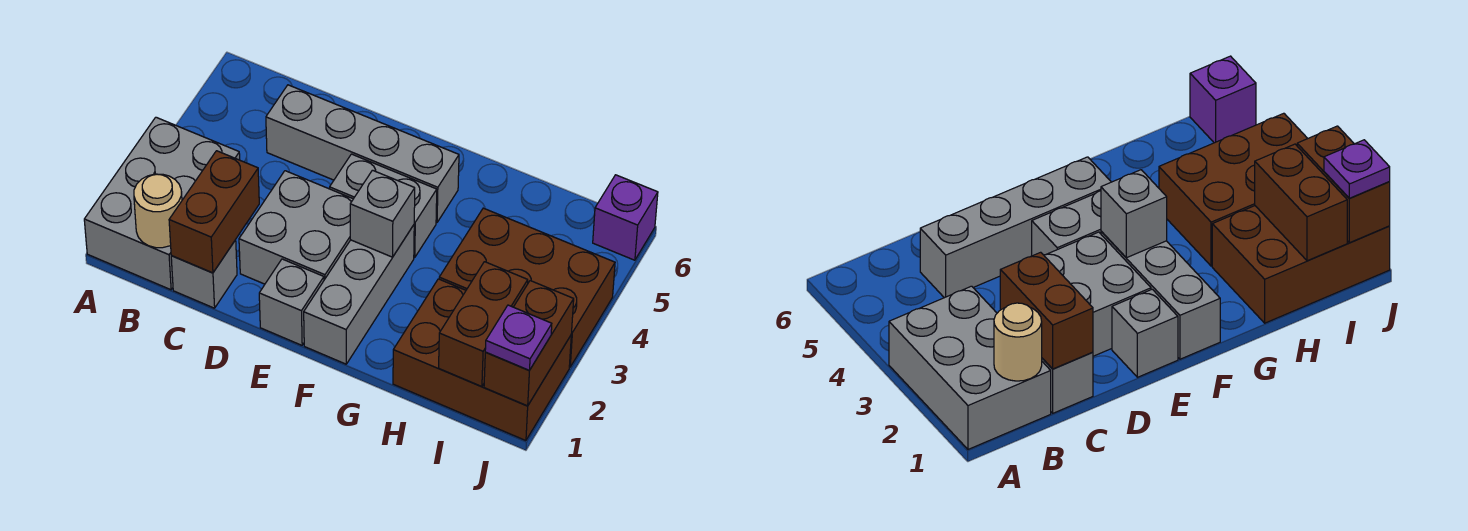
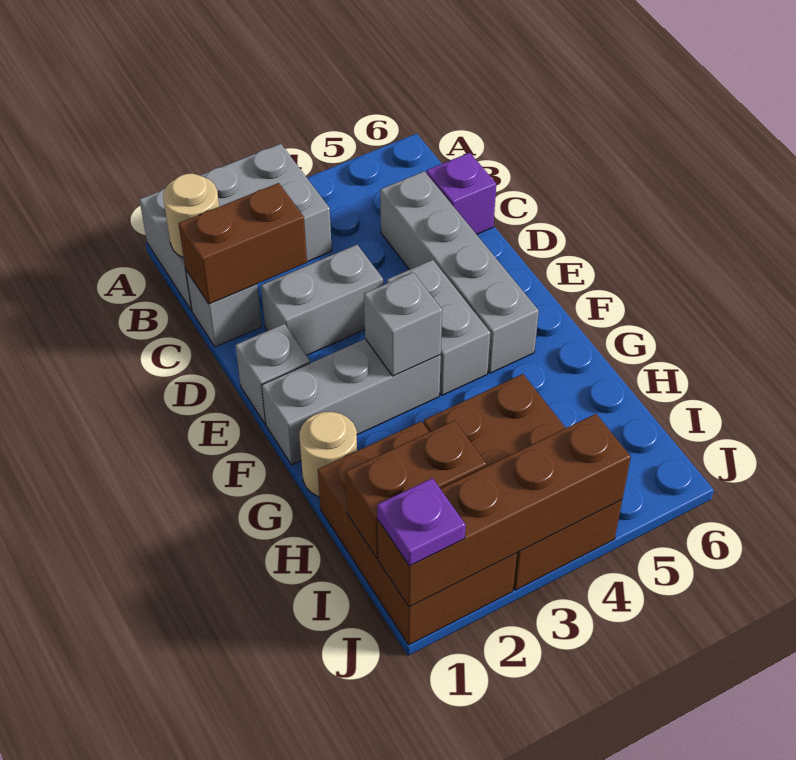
grey 2x2 brick [239,171,353,284] -> grey 1x2 brick [261,245,383,355]
none -> tan 1x1 round brick [300,412,357,497]
brown 1x2 brick [484,281,574,406] -> brown 1x4 brick [377,414,631,607]
purple 1x1 brick [593,175,658,260] -> purple 1x1 brick moved to [427,153,496,234]

